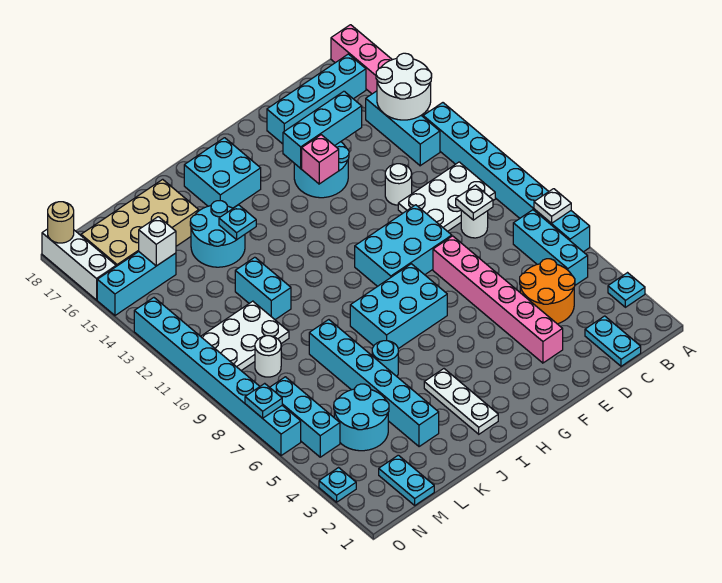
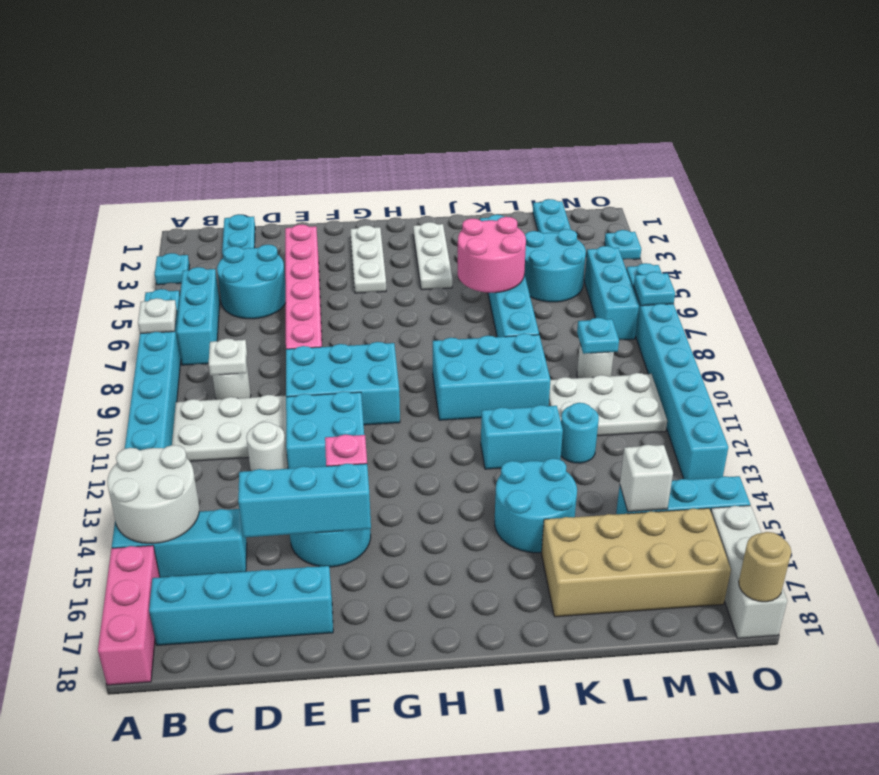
cyan 1x3 brick [366,91,440,166] -> cyan 1x3 brick turned to [112,509,247,577]
orange 2x2 round brick [520,259,575,324] -> cyan 2x2 round brick [217,245,286,319]
none -> white 1x3 plate [350,225,386,293]
cyan 2x3 brick [350,264,447,349] -> cyan 2x3 brick moved to [433,333,550,420]
cyan 2x2 brick [184,138,261,208] -> cyan 2x2 brick moved to [286,392,364,469]
none -> pink 2x2 round brick [458,217,526,293]
cyan 1x1 round brick [372,341,398,376] -> cyan 1x1 round brick moved to [561,403,599,463]
cyan 1x1 plate [219,205,256,240] -> cyan 1x1 plate moved to [577,318,619,354]
cyan 1x2 brick [235,257,291,320] -> cyan 1x2 brick turned to [481,405,563,469]

